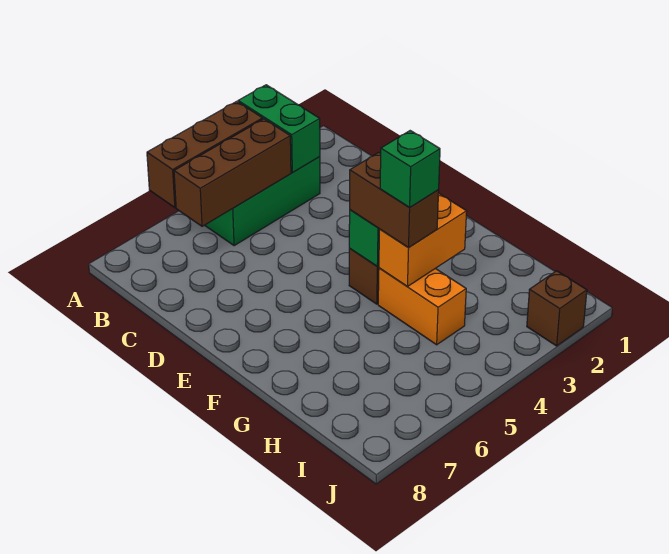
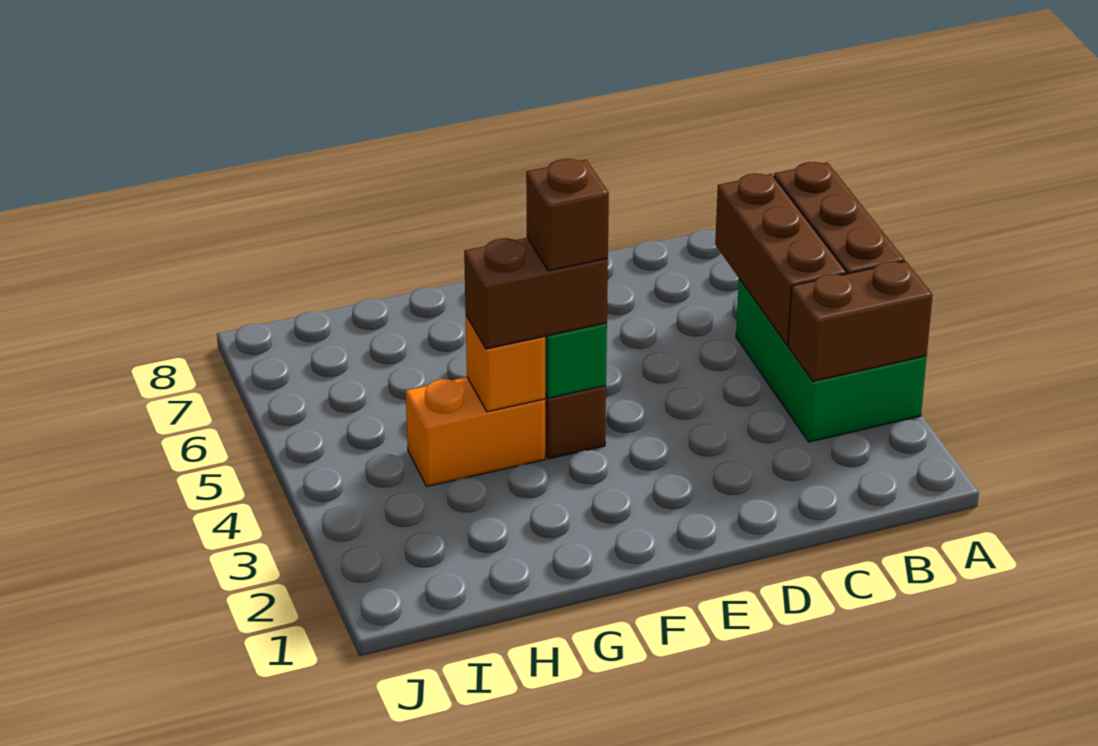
green 1x2 brick [238,85,320,172] -> brown 1x2 brick [788,261,932,381]
orange 1x2 brick [379,193,467,286] -> orange 1x1 brick [466,316,545,412]
green 1x1 brick [380,131,440,208] -> none
brown 1x1 brick [527,271,587,346] -> brown 1x1 brick moved to [526,159,609,271]

